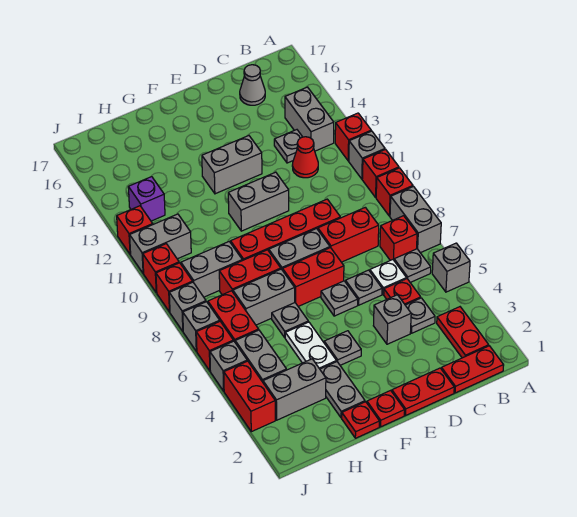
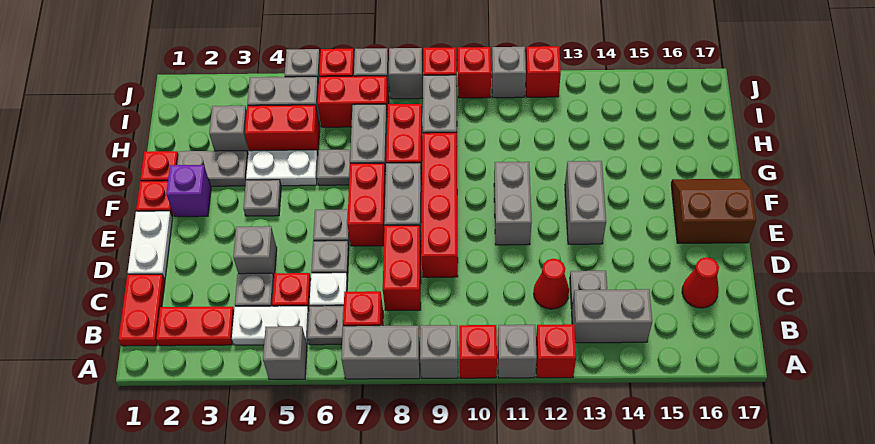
red 1x1 brick [376,168,413,216] -> grey 1x1 brick [420,325,458,378]
none -> white 1x2 plate [232,306,309,345]
grey 1x1 cone [240,65,265,105] -> red 1x1 cone [682,257,719,308]
red 1x2 plate [392,368,454,415] -> white 1x2 plate [128,211,173,279]
none -> brown 2x2 slope [671,179,756,243]
grey 1x2 brick [263,359,326,420] -> grey 1x1 brick [209,106,249,153]
grey 1x2 brick [130,214,191,274] -> grey 1x1 brick [492,47,526,98]
purple 1x1 brick [128,177,165,221] -> purple 1x1 brick moved to [166,165,211,217]
red 1x2 brick [224,361,275,432] -> red 1x2 brick moved to [245,105,320,154]

